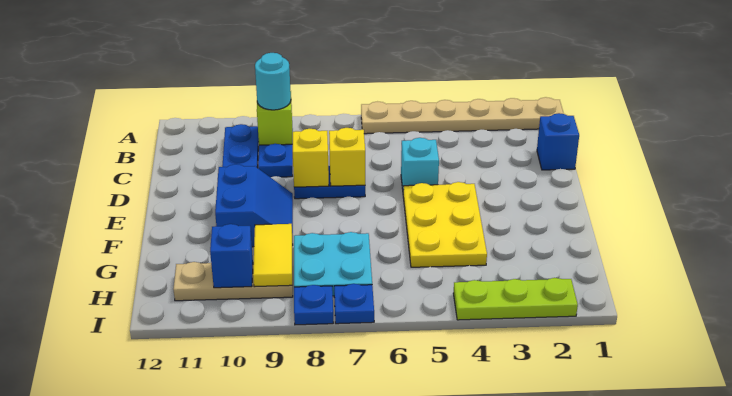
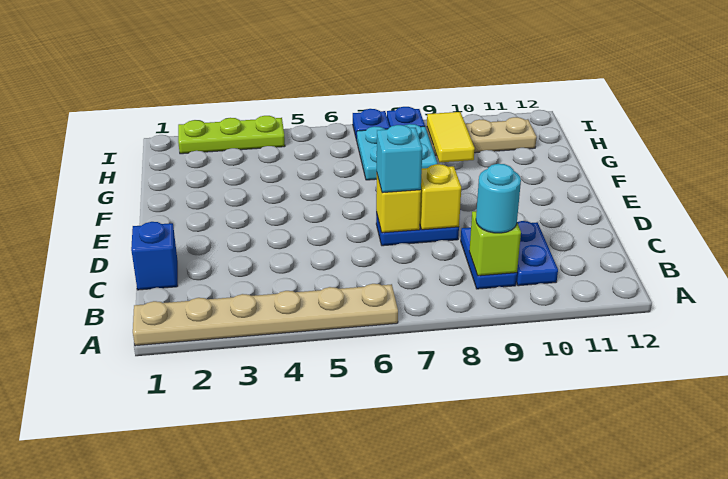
cyan 1x1 brick [401,138,439,190] -> cyan 1x1 brick moved to [377,125,422,193]
yellow 2x3 plate [403,182,487,267] -> none
blue 2x2 slope [215,164,293,247] -> none
blue 1x1 brick [210,224,253,288] -> none

